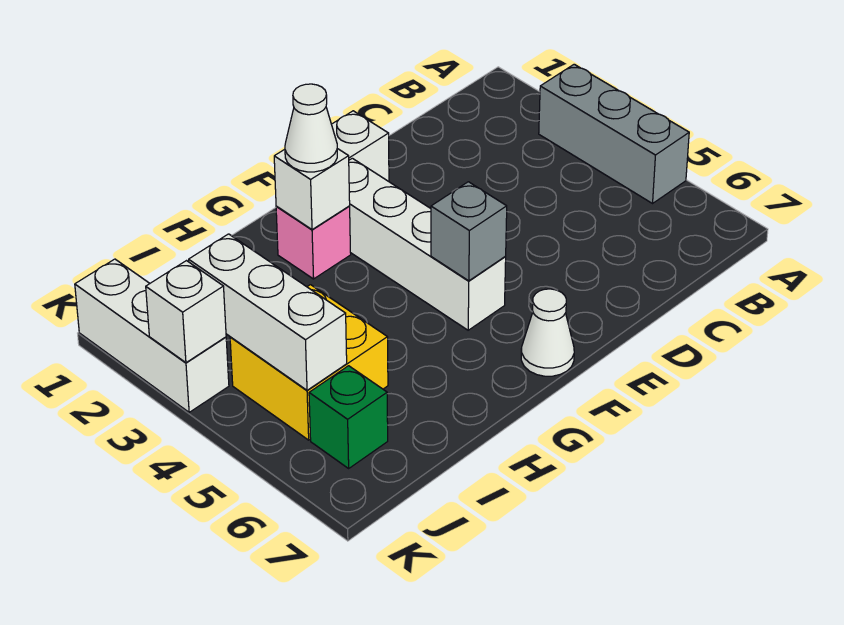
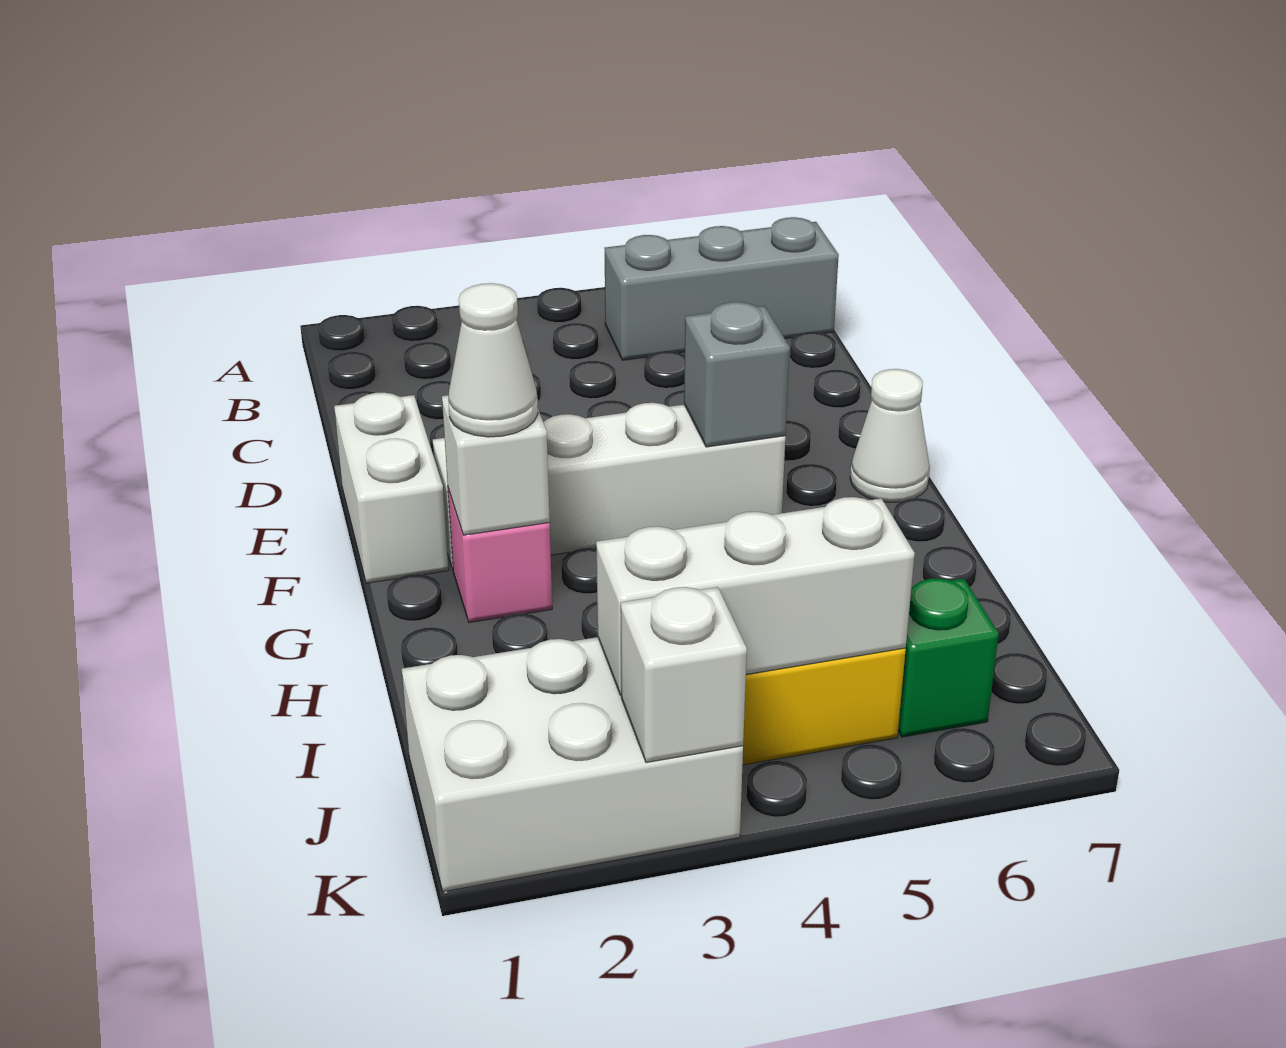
grey 1x3 brick [539,64,689,203] -> grey 1x3 brick moved to [604,217,839,360]
white 1x3 brick [75,259,229,412] -> white 2x3 brick [402,637,743,892]

